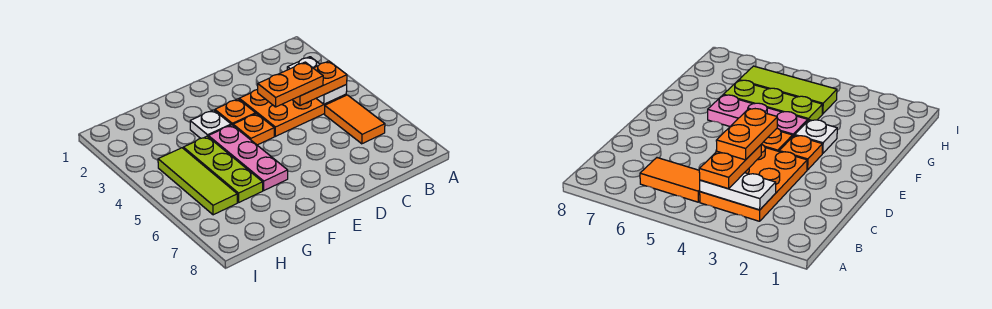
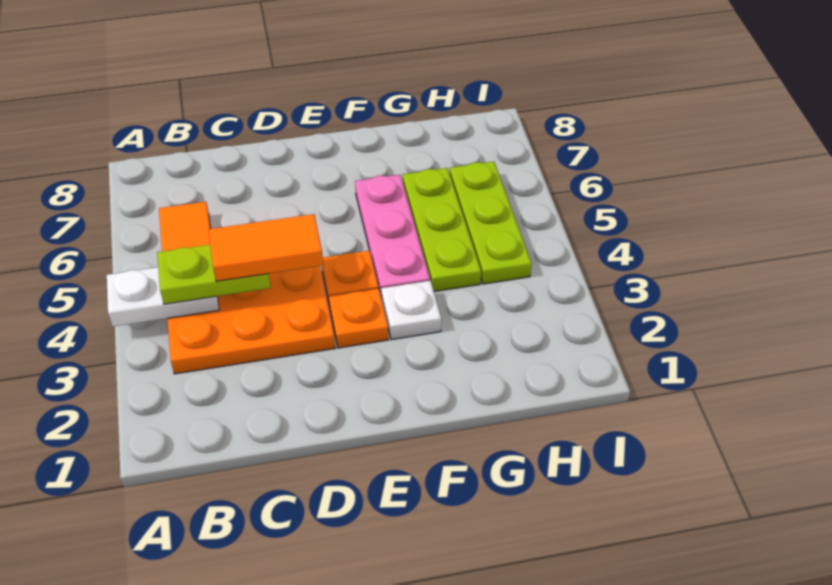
white 1x2 plate [287,57,347,104] -> white 1x2 plate turned to [107,267,219,327]
orange 1x2 plate [292,61,347,106] -> lime 1x2 plate [157,245,271,304]
orange 1x2 plate [258,62,323,107] -> orange 1x2 tile [209,214,323,281]
lime 1x3 tile [158,148,237,215] -> lime 1x3 plate [450,162,532,284]

